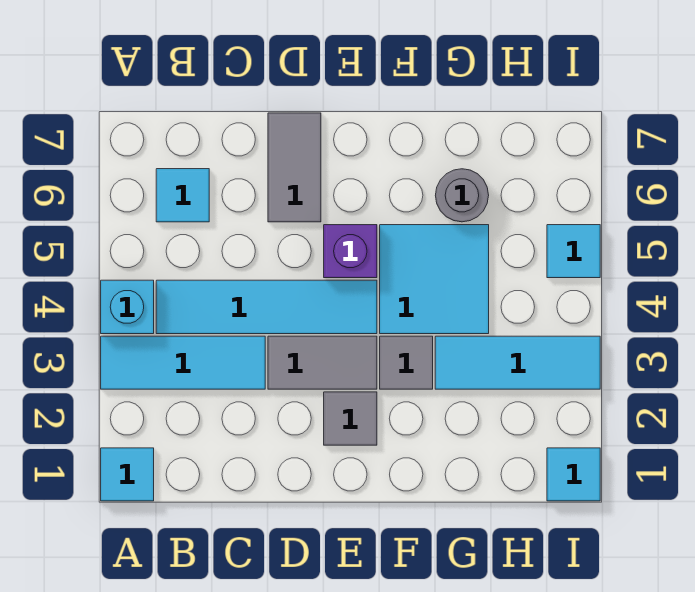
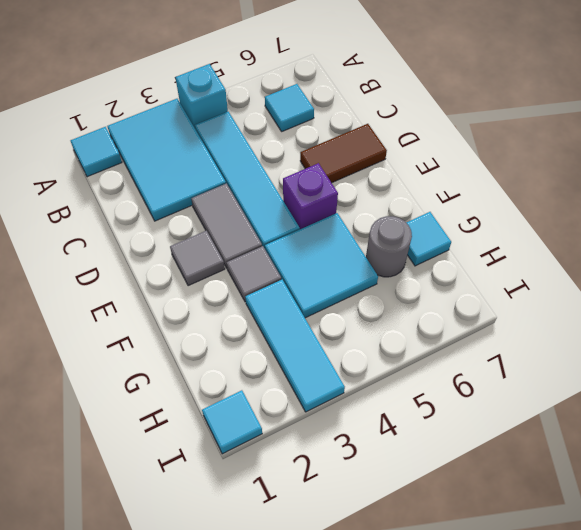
cyan 1x3 tile [101,336,265,389] -> cyan 2x3 tile [107,99,226,221]
grey 1x2 tile [268,113,321,222] -> brown 1x2 tile [300,124,387,183]
cyan 1x1 tile [547,225,600,278] -> cyan 1x1 tile moved to [406,212,451,266]

